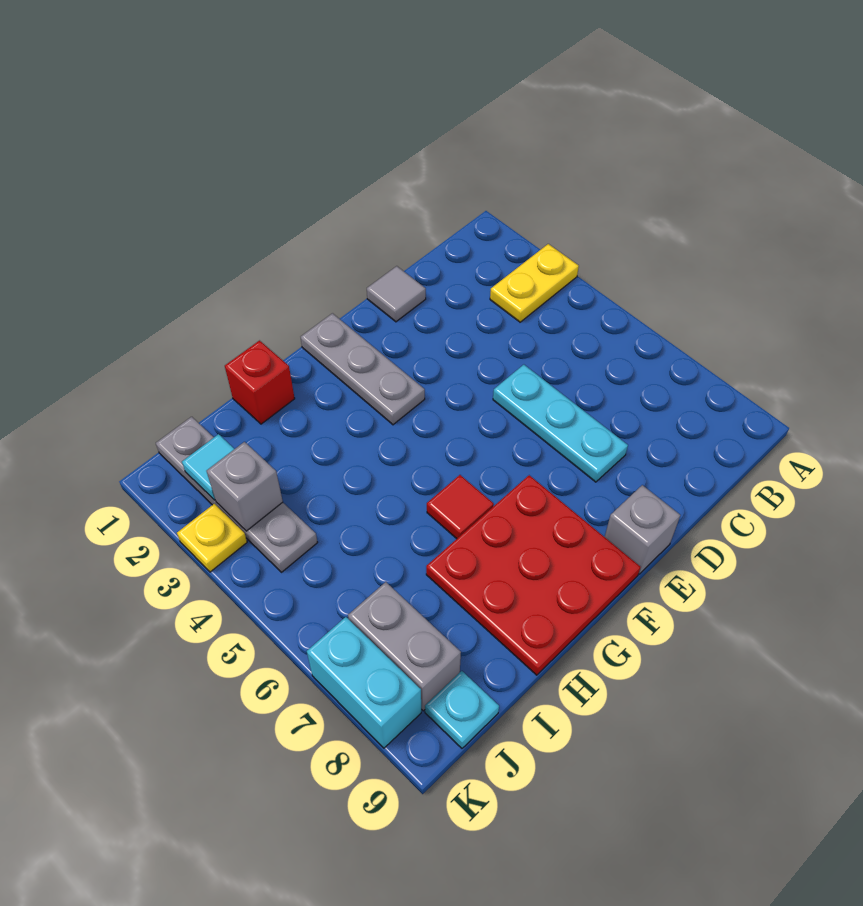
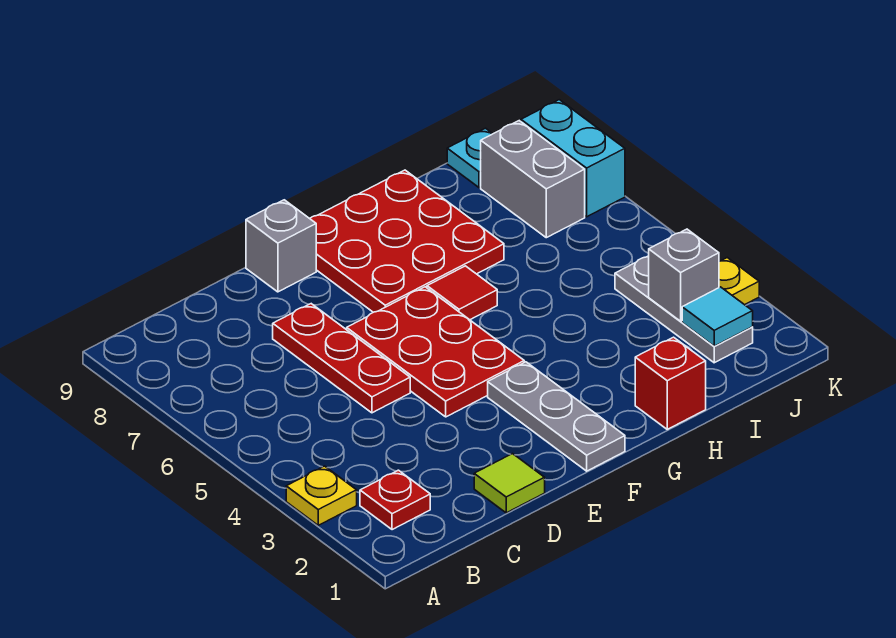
yellow 1x2 plate [490,244,579,322] -> yellow 1x1 plate [286,466,357,525]
none -> red 1x1 plate [360,470,430,530]
grey 1x1 tile [367,266,426,322] -> lime 1x1 tile [474,454,545,513]
cyan 1x3 plate [493,365,628,482] -> red 1x3 plate [273,304,410,413]
none -> red 2x3 plate [347,287,524,417]
grey 1x4 plate [156,417,318,572] -> grey 1x3 plate [615,256,753,363]

